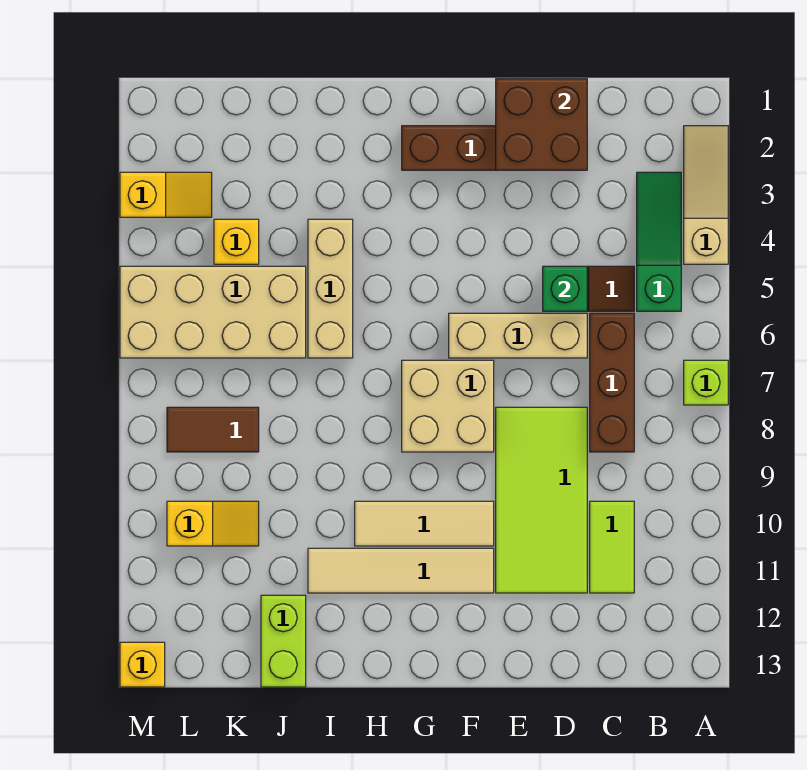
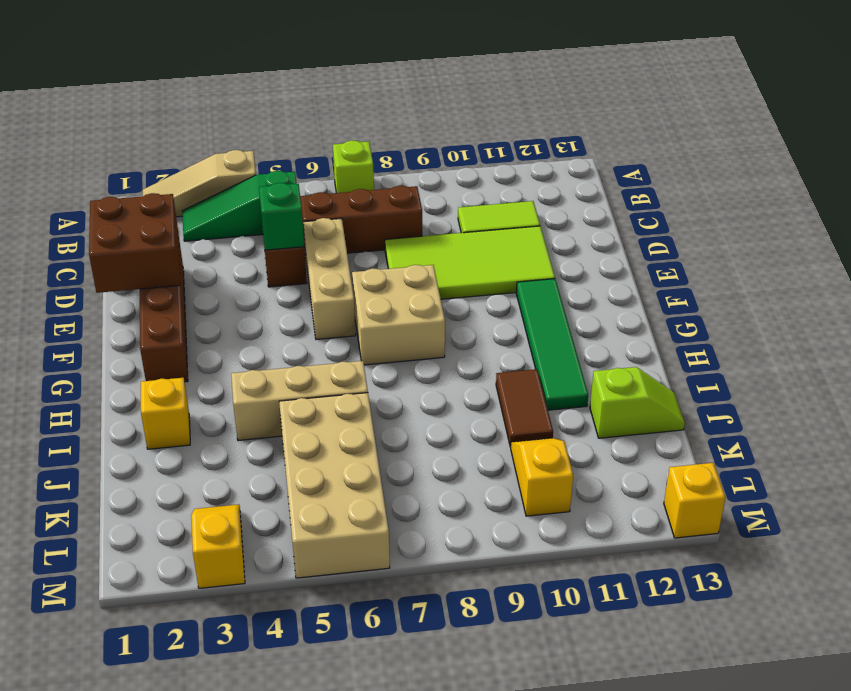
tan 1x3 tile [355,501,494,546] -> none
tan 1x4 tile [308,548,494,593] -> green 1x4 tile [516,279,588,410]
lime 1x2 brick [261,595,306,687] -> lime 1x2 slope [590,367,685,438]
yellow 1x1 brick [214,219,259,264] -> yellow 1x1 brick moved to [141,378,190,449]
brown 1x2 tile [167,407,259,452] -> brown 1x2 tile moved to [496,369,553,447]

